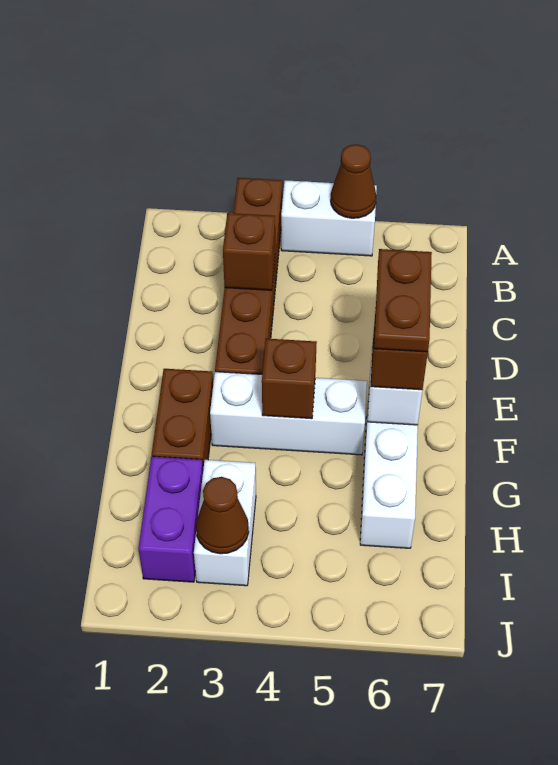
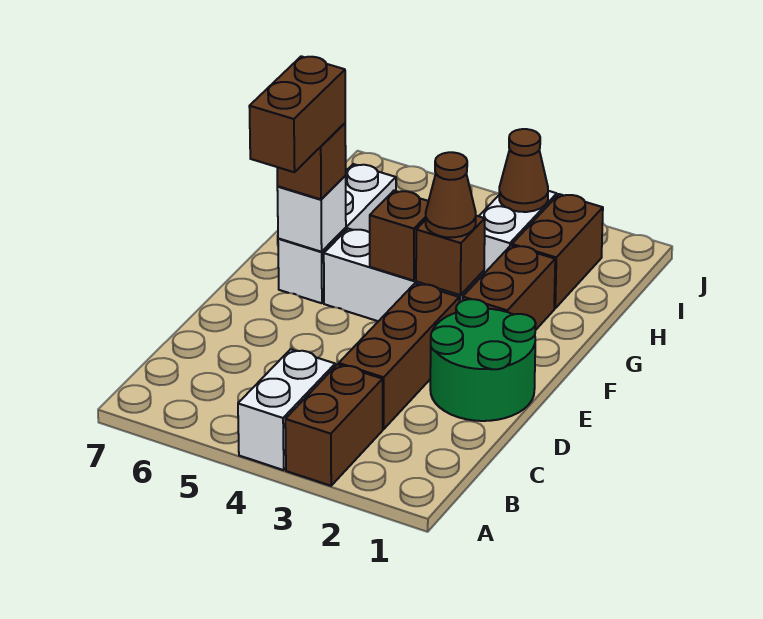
white 1x2 brick [281,180,377,256] -> white 1x2 brick turned to [238,349,335,470]
brown 1x1 cone [331,144,376,218] -> brown 1x1 cone moved to [426,152,476,237]
brown 1x1 brick [223,213,275,290] -> brown 1x1 brick moved to [416,216,485,295]
none -> green 2x2 round brick [430,299,536,421]
brown 1x2 plate [374,249,432,352] -> brown 1x2 brick [249,56,345,172]
purple 1x2 brick [139,456,203,582] -> brown 1x2 brick [512,194,603,308]

